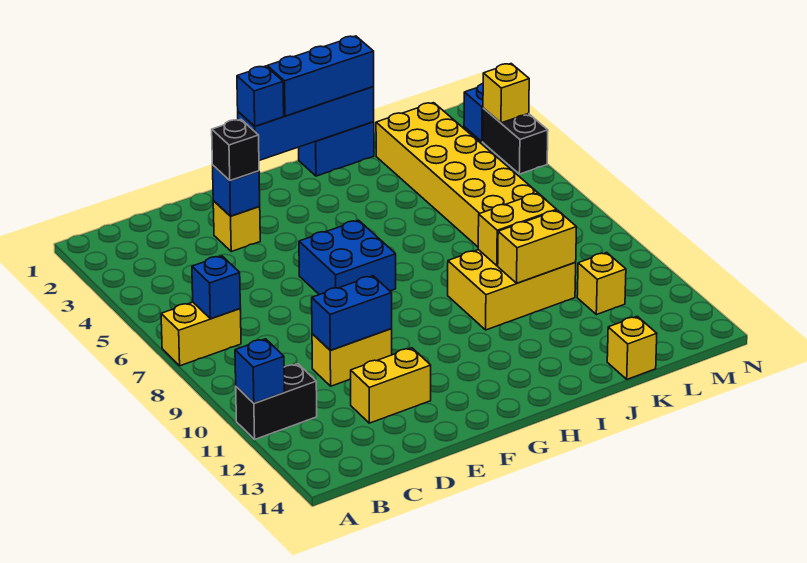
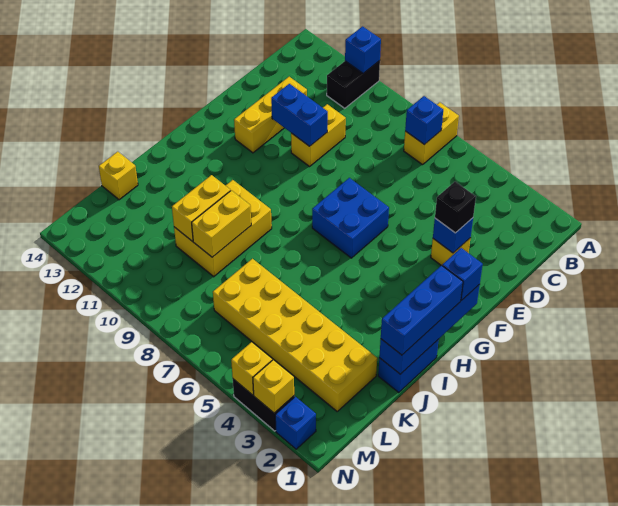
blue 1x2 brick [312,276,392,350] -> blue 1x2 brick turned to [271,84,328,146]
yellow 1x2 brick [351,348,431,423] -> yellow 1x3 brick [234,77,307,153]
yellow 1x1 brick [577,253,626,315] -> yellow 1x1 brick moved to [231,342,272,395]

